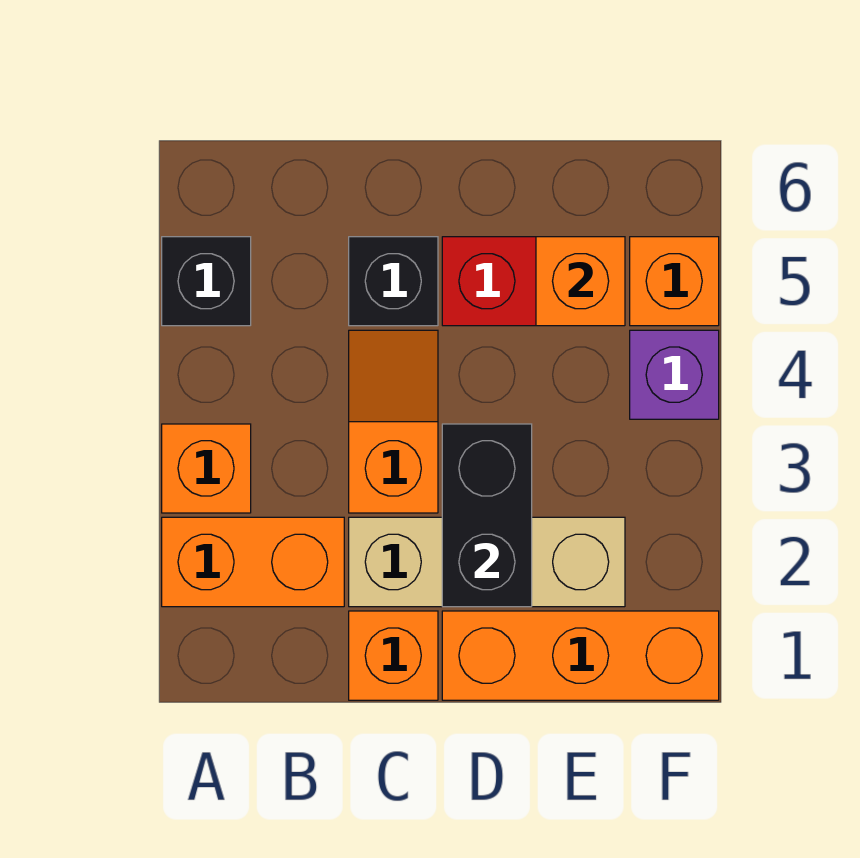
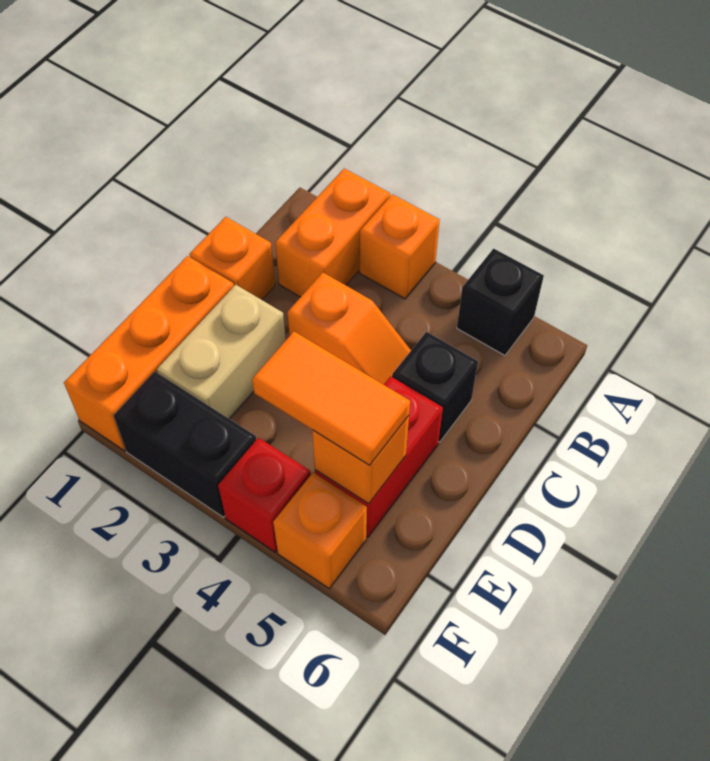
tan 1x3 brick [349,517,625,607] -> tan 1x2 brick [157,285,286,419]
black 1x2 brick [442,424,532,607] -> black 1x2 brick moved to [113,371,256,517]
none -> orange 1x2 tile [252,332,410,465]
purple 1x1 brick [630,330,719,419] -> red 1x1 brick [218,438,311,552]

